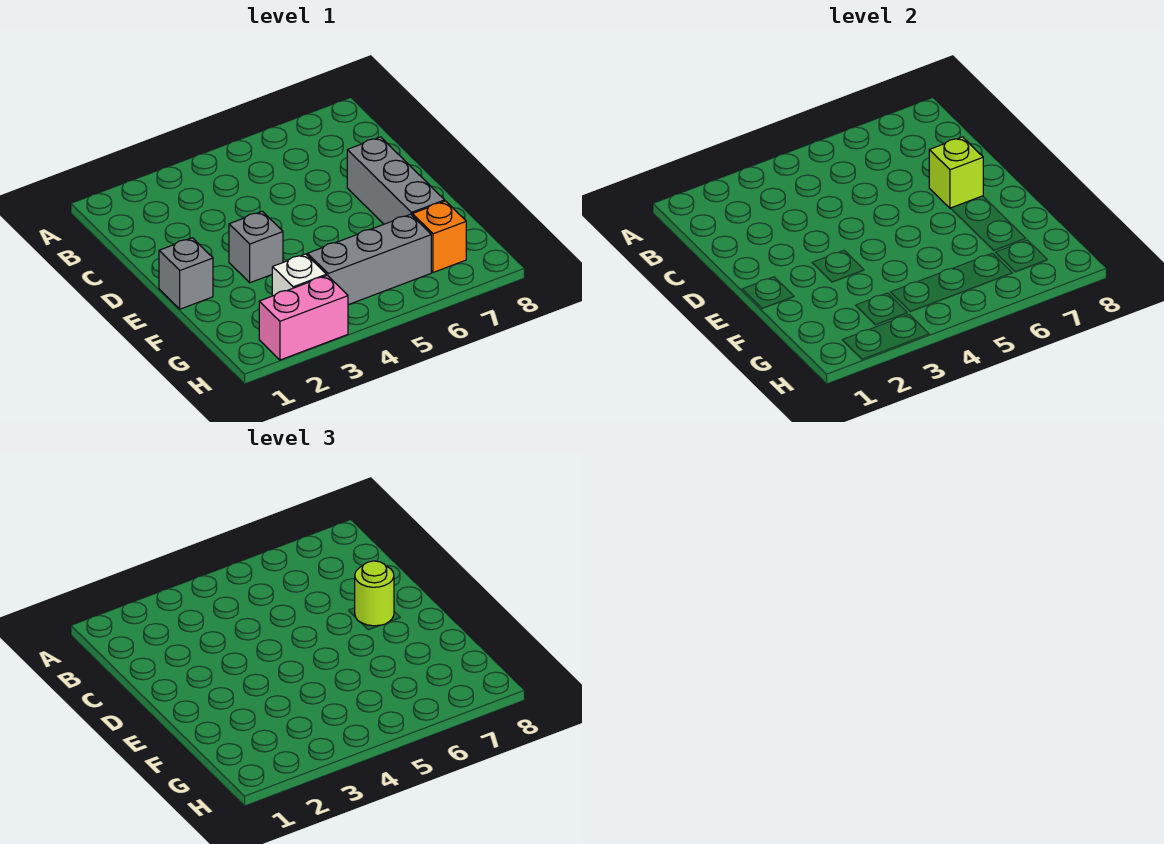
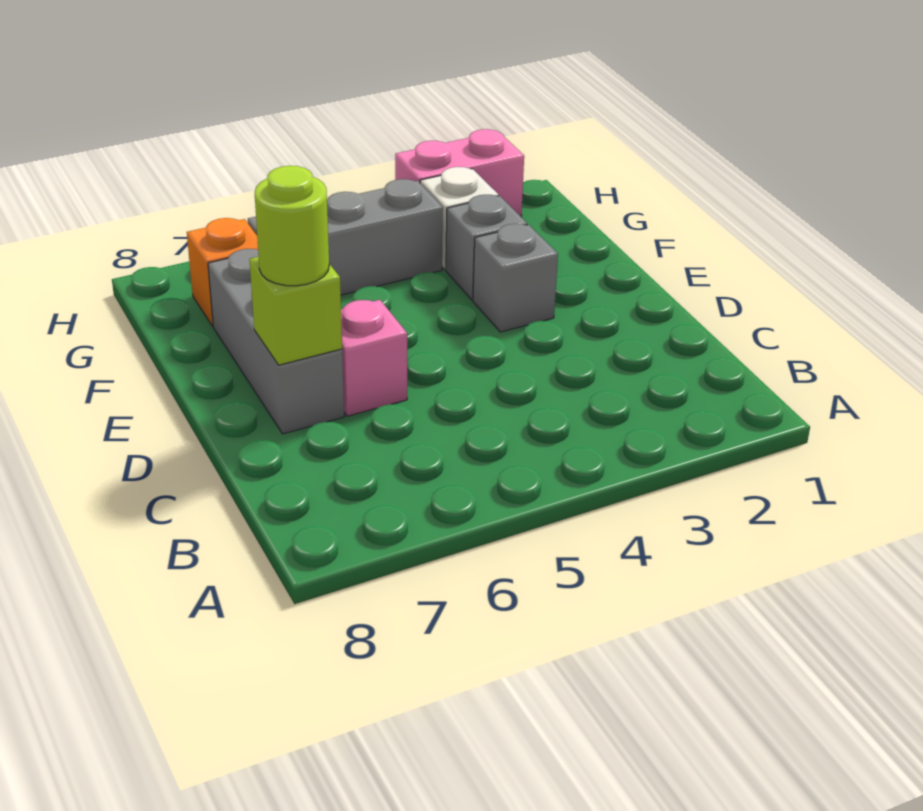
none -> pink 1x1 brick [341,300,407,416]
grey 1x1 brick [159,238,213,309] -> grey 1x1 brick moved to [446,195,527,300]

